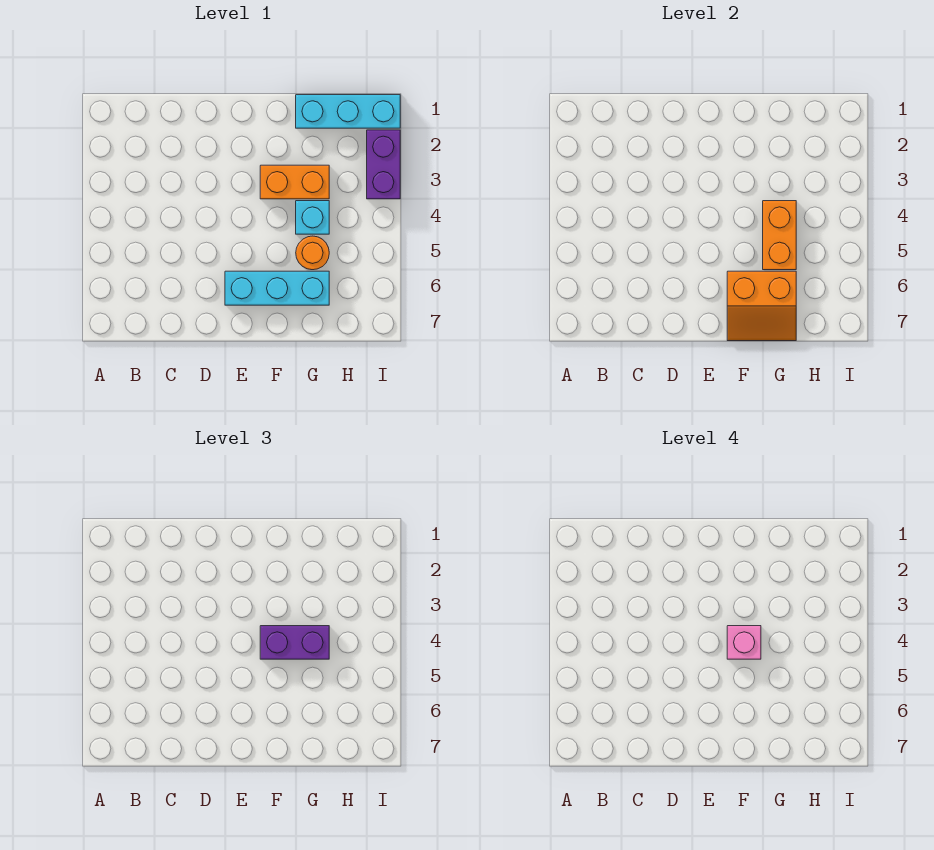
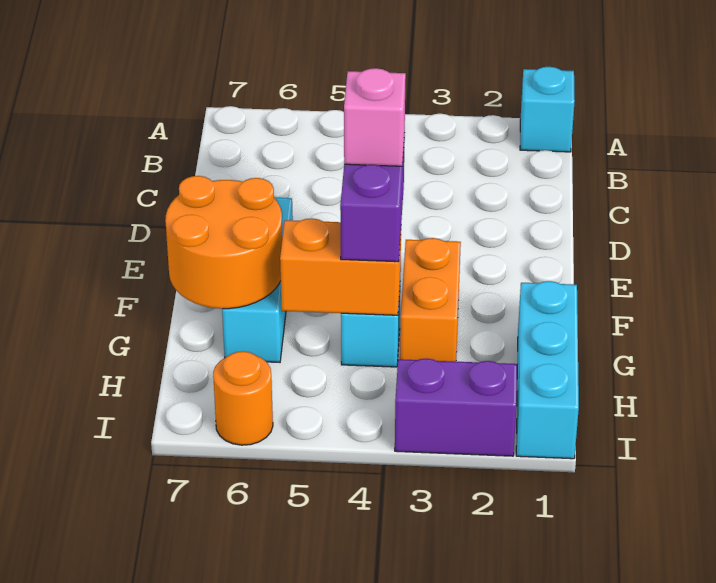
none -> cyan 1x1 brick [520,67,575,152]
orange 2x2 slope [727,271,796,341] -> orange 2x2 round brick [165,176,283,309]
orange 1x1 round brick [296,236,329,270] -> orange 1x1 round brick moved to [213,351,273,445]

